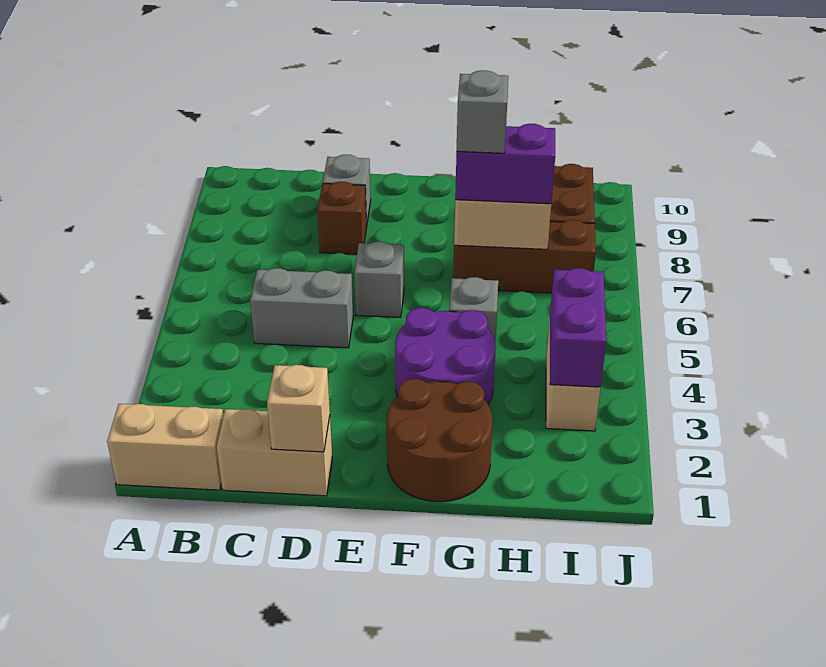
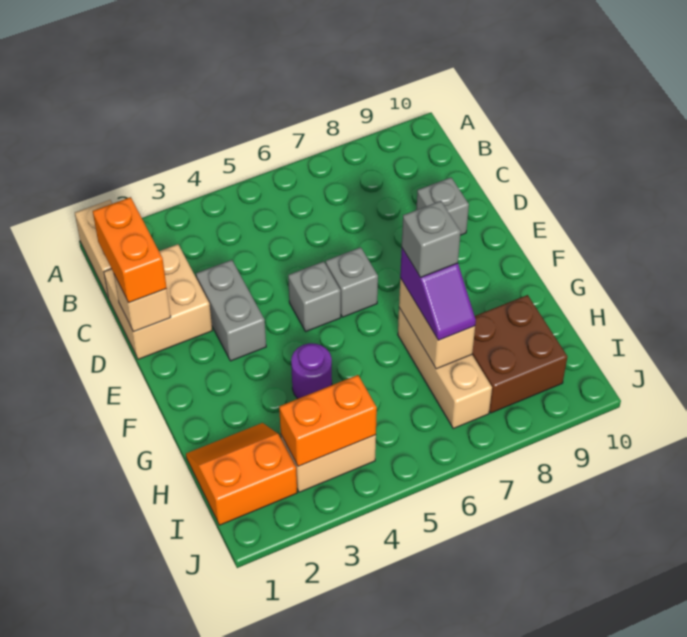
tan 1x2 brick [217,409,332,496] -> tan 2x2 brick [104,244,212,359]
none -> orange 1x2 brick [93,197,167,303]
grey 1x2 brick [250,268,353,348] -> grey 1x2 brick moved to [196,260,266,361]
brown 1x1 brick [317,182,367,254] -> none
brown 2x2 round brick [387,379,493,502] -> none
purple 2x2 round brick [395,308,496,404] -> purple 1x1 round brick [291,343,332,399]
grey 1x1 brick [449,277,498,342] -> grey 1x1 brick moved to [288,261,341,332]
brown 1x3 brick [453,220,596,293] -> tan 1x3 brick [398,308,492,428]
purple 1x2 brick [455,124,555,204] -> purple 1x2 slope [400,249,476,340]
none -> orange 2x2 slope [186,423,297,525]
purple 1x2 brick [550,268,606,387] -> orange 1x2 brick [279,375,377,466]

